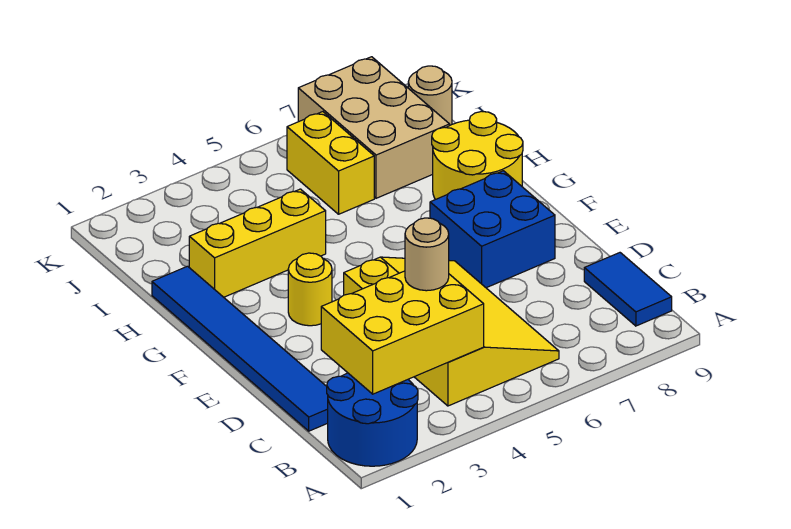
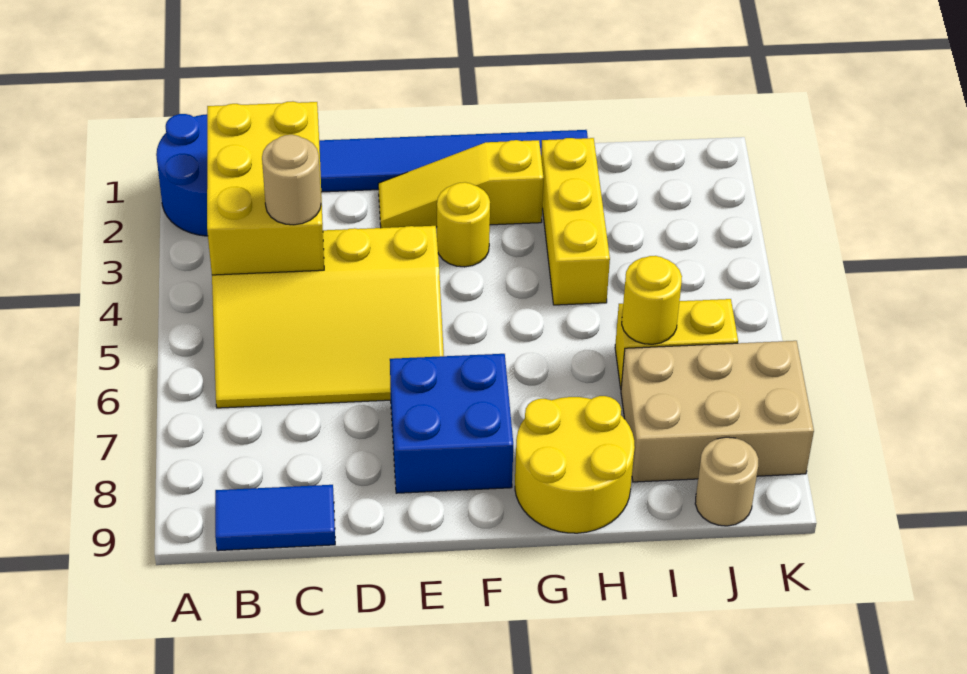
none -> yellow 1x3 slope [378,140,544,228]
none -> yellow 1x1 round brick [622,256,682,344]

